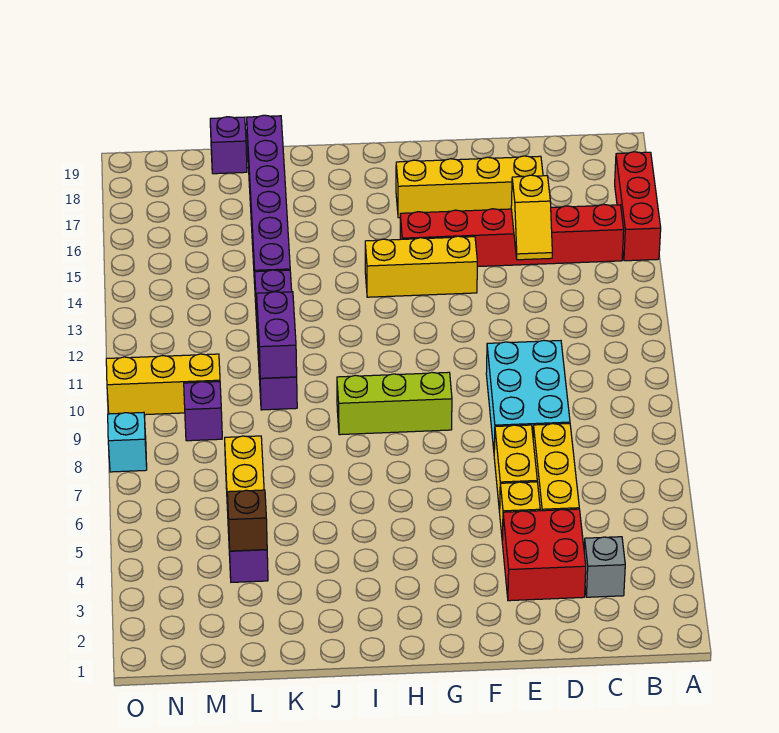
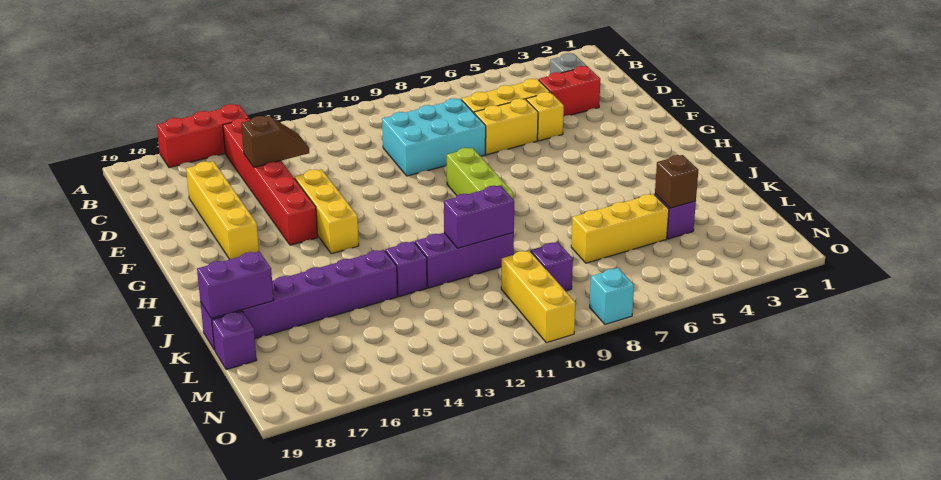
red 2x2 brick [502,509,586,601] -> red 1x2 brick [539,66,600,117]
yellow 1x2 slope [511,175,552,260] -> brown 1x2 slope [241,116,309,167]
none -> purple 1x2 brick [197,251,274,318]

